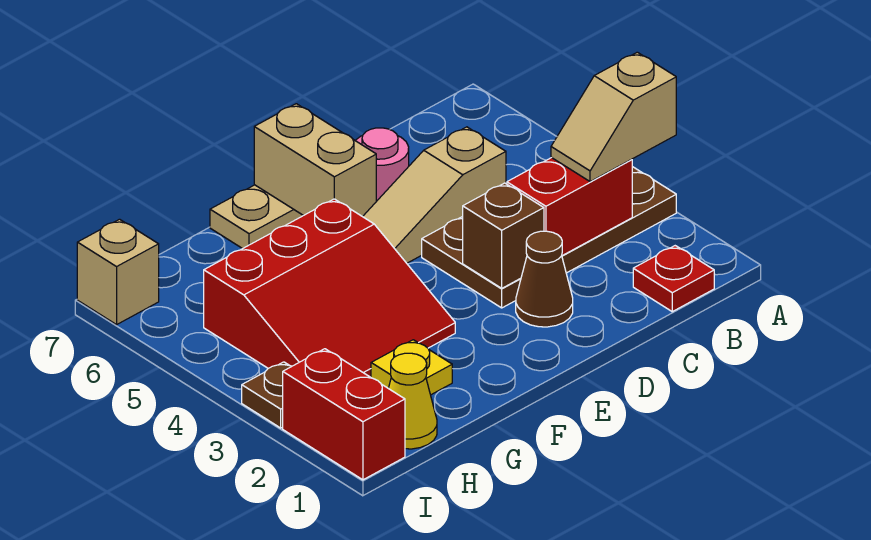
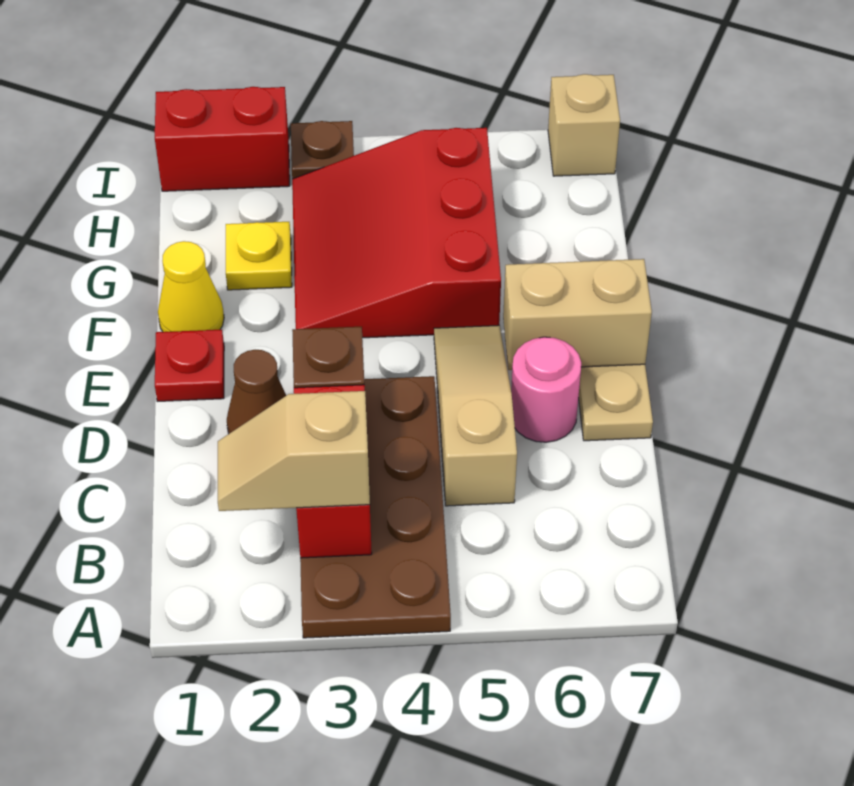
tan 1x2 slope [551,52,676,182] -> tan 1x2 slope turned to [218,391,370,511]
red 1x1 plate [633,246,714,312] -> red 1x1 plate moved to [155,330,224,401]
yellow 1x1 cone [388,353,437,449] -> yellow 1x1 cone moved to [158,241,224,332]

